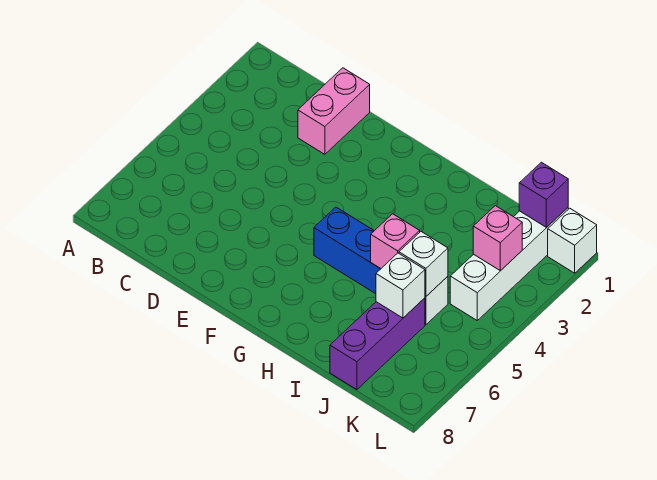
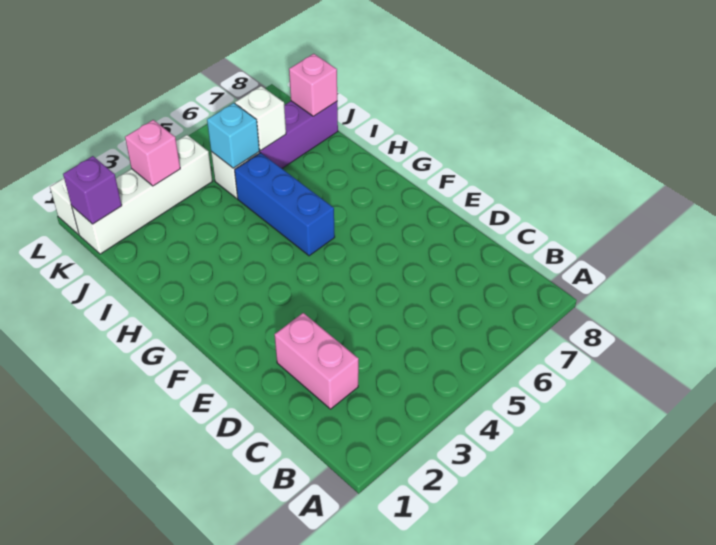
pink 1x2 brick [298,68,370,154] -> pink 1x2 brick turned to [274,313,359,409]
pink 1x1 brick [371,214,420,269] -> pink 1x1 brick moved to [289,54,337,116]
white 1x1 brick [399,232,448,296] -> cyan 1x1 brick [207,103,259,168]

